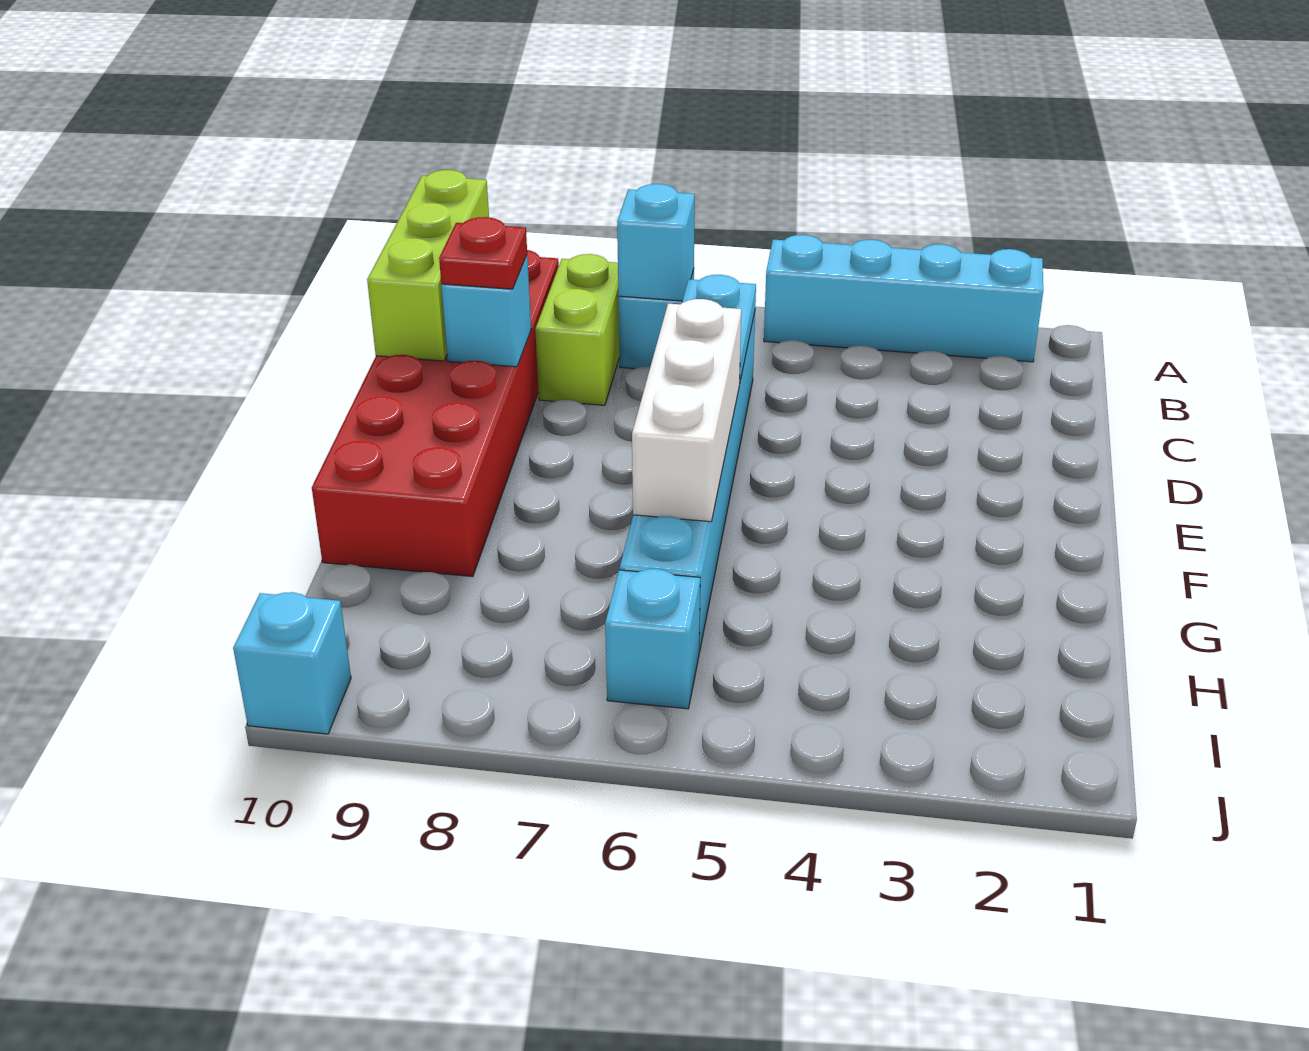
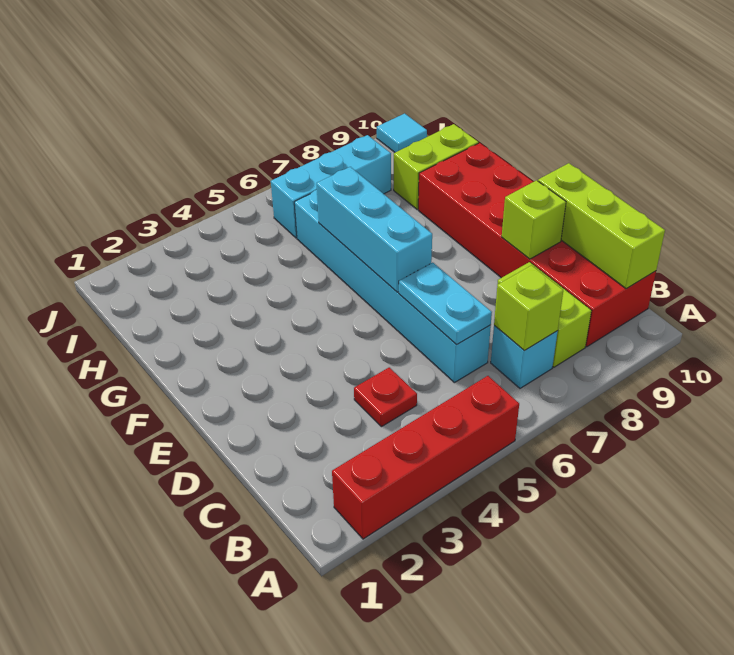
cyan 1x4 brick [764,235,1043,362] -> red 1x4 brick [332,376,519,539]
cyan 1x1 brick [617,184,695,301] -> lime 1x1 brick [494,265,563,351]
cyan 1x1 brick [441,255,531,367] -> lime 1x1 brick [502,180,566,259]
red 1x1 plate [439,217,527,289] -> red 1x1 plate moved to [354,367,417,427]
white 1x3 brick [632,299,741,522] -> cyan 1x3 brick [316,167,432,292]
none -> lime 1x2 brick [394,124,478,209]
cyan 1x1 brick [605,569,700,709] -> cyan 1x3 brick [271,135,391,238]
cyan 1x1 brick [233,592,351,734] -> cyan 1x1 tile [377,113,427,152]

